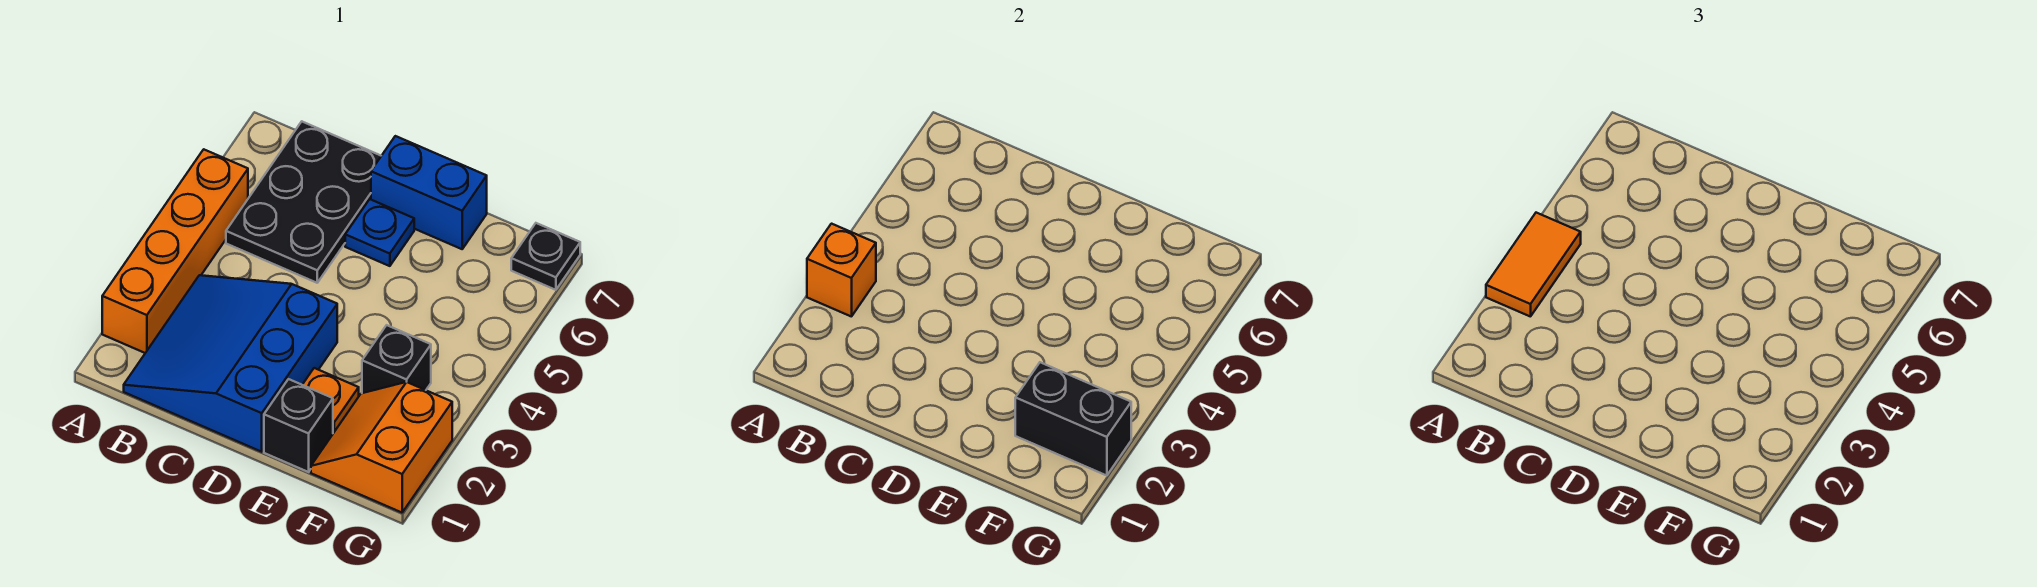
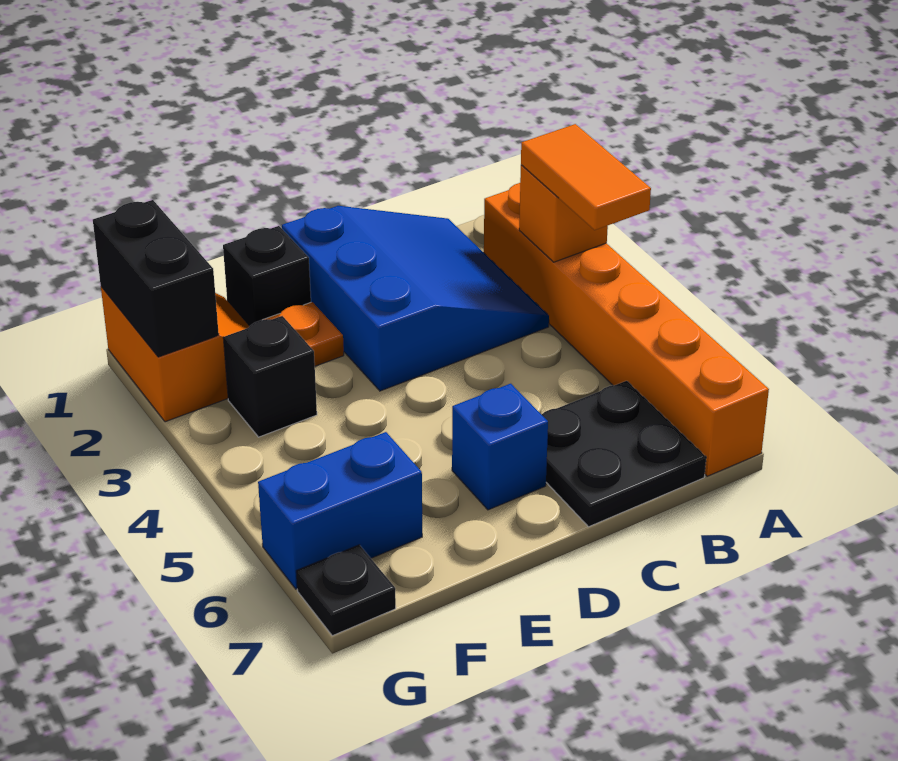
orange 1x4 brick [102,149,248,353] -> orange 1x6 brick [484,183,769,476]
black 2x3 plate [226,122,381,283] -> black 2x2 plate [542,381,706,527]
blue 1x1 plate [345,199,414,266] -> blue 1x1 brick [452,384,548,510]
blue 1x2 brick [371,136,487,249] -> blue 1x2 brick moved to [258,432,422,589]
black 1x2 brick [1015,362,1131,476] -> black 1x2 brick turned to [93,200,219,357]

